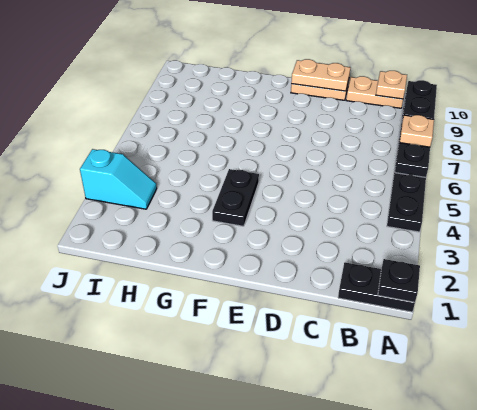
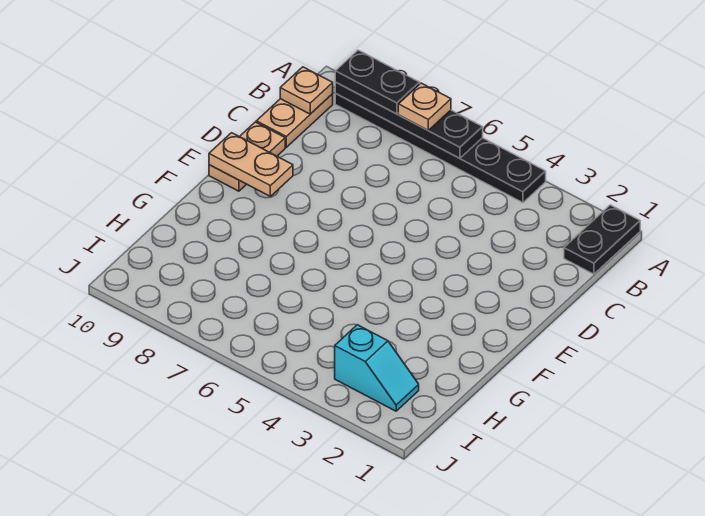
black 1x1 plate [378,259,420,302] -> none
tan 1x2 plate [291,59,350,91] -> tan 1x2 plate turned to [209,133,293,196]
black 1x2 plate [212,169,259,226] -> none
cyan 1x2 slope [80,149,157,209] -> cyan 1x2 slope turned to [335,325,419,411]

